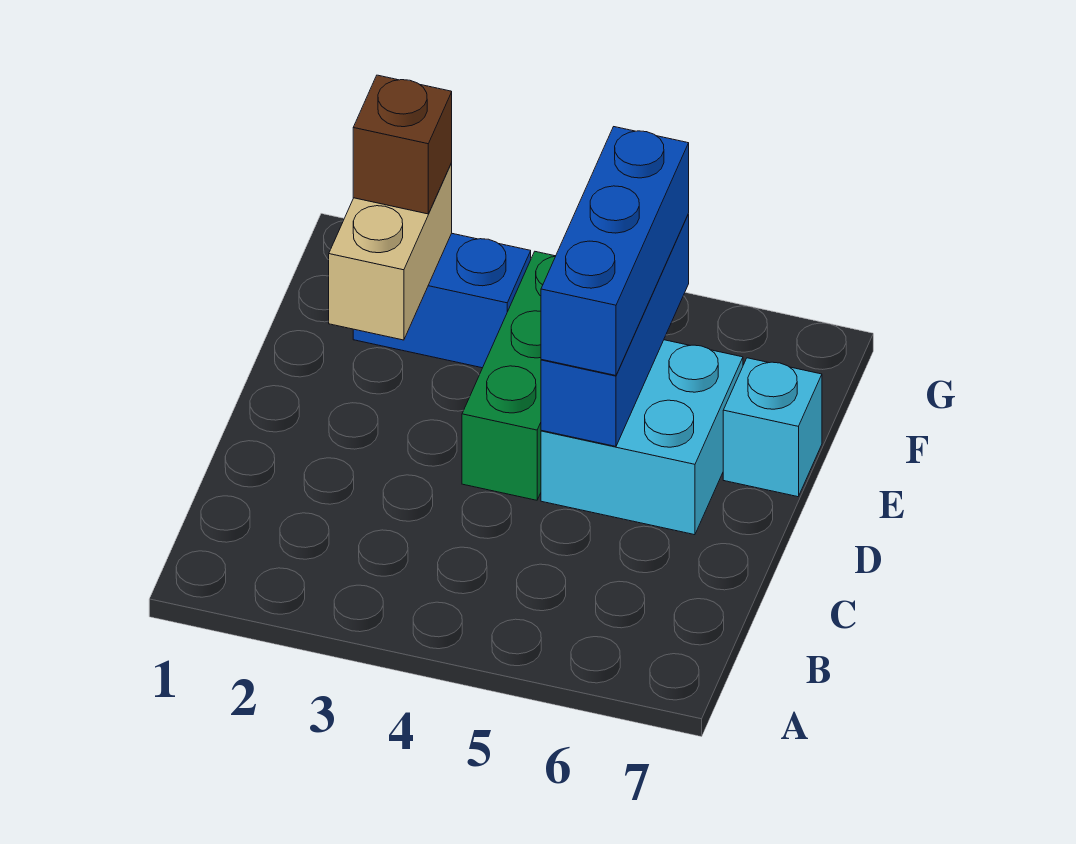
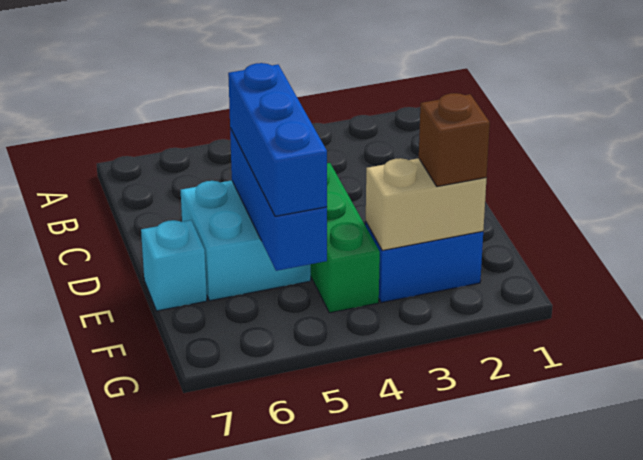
tan 1x2 brick [329,163,452,340] -> tan 1x2 brick turned to [366,158,487,250]

